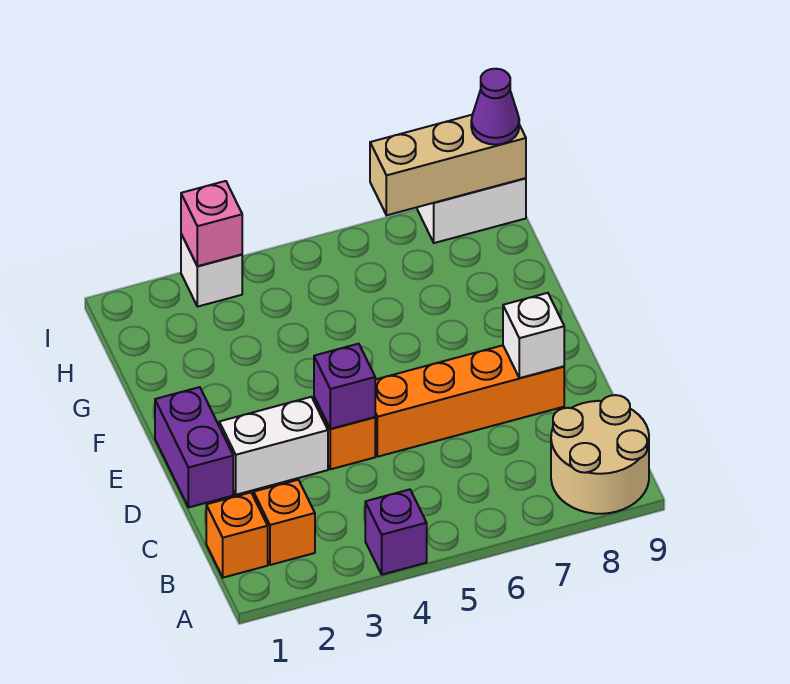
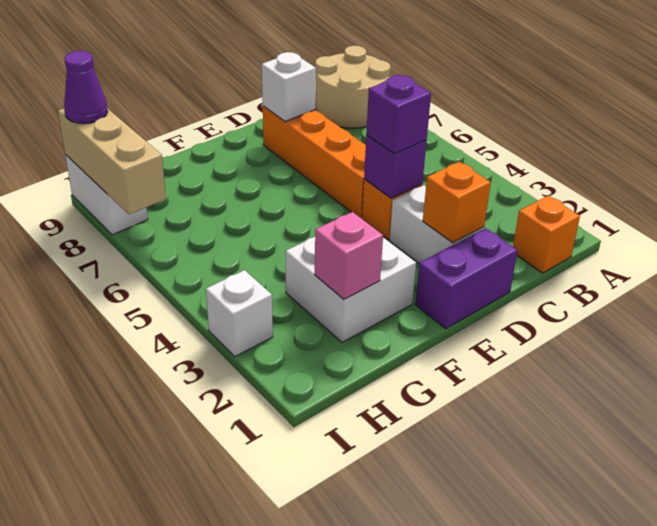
purple 1x1 brick [365,489,427,575] -> purple 1x1 brick moved to [366,75,431,154]
orange 1x1 brick [254,480,315,565] -> orange 1x1 brick moved to [423,162,491,243]
none -> white 2x2 brick [286,237,416,342]
pink 1x1 brick [181,181,242,266] -> pink 1x1 brick moved to [315,212,383,299]

